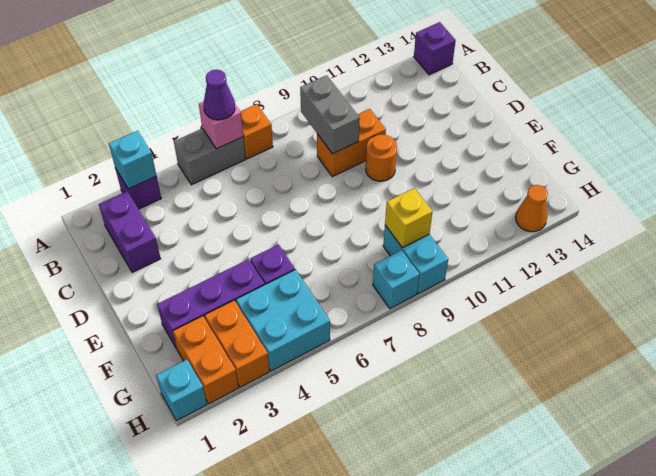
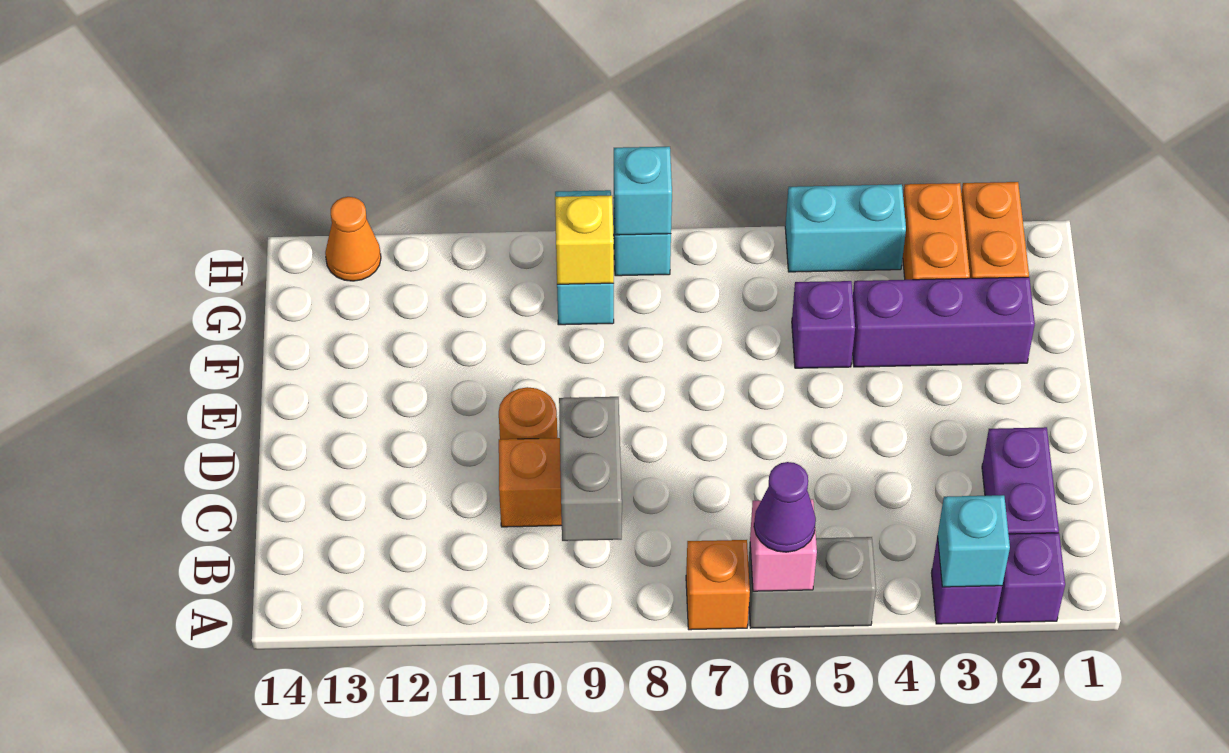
purple 1x1 brick [414,22,456,75] -> purple 1x1 brick moved to [997,533,1065,623]
cyan 2x2 brick [236,270,330,371] -> cyan 1x2 brick [785,184,906,272]
cyan 1x1 brick [156,360,207,421] -> cyan 1x1 brick moved to [614,147,672,235]

